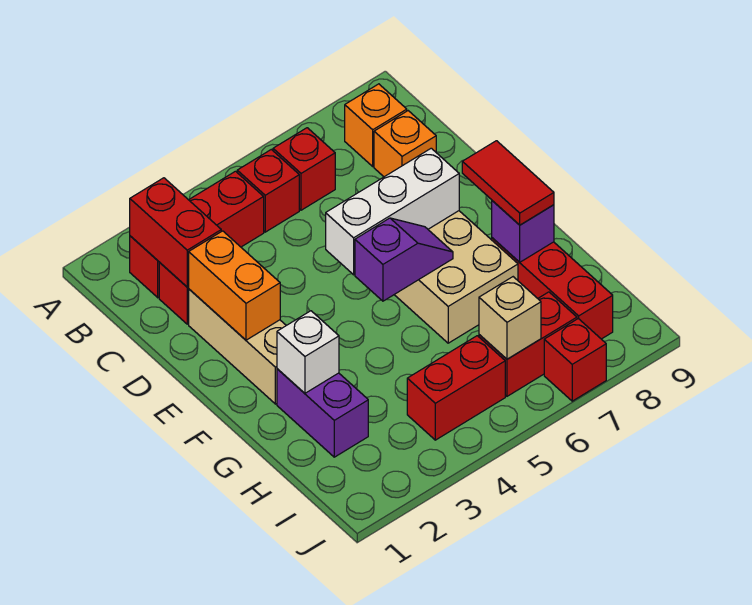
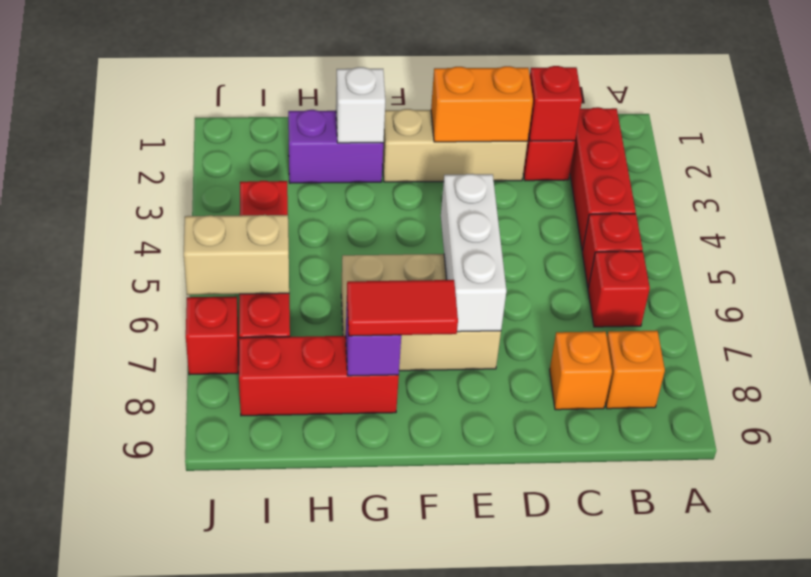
red 1x2 brick [130,178,221,287] -> red 1x1 brick [529,66,582,141]
purple 1x2 slope [355,218,453,301] -> none
tan 1x1 brick [479,277,541,359] -> tan 1x2 brick [184,215,289,295]

